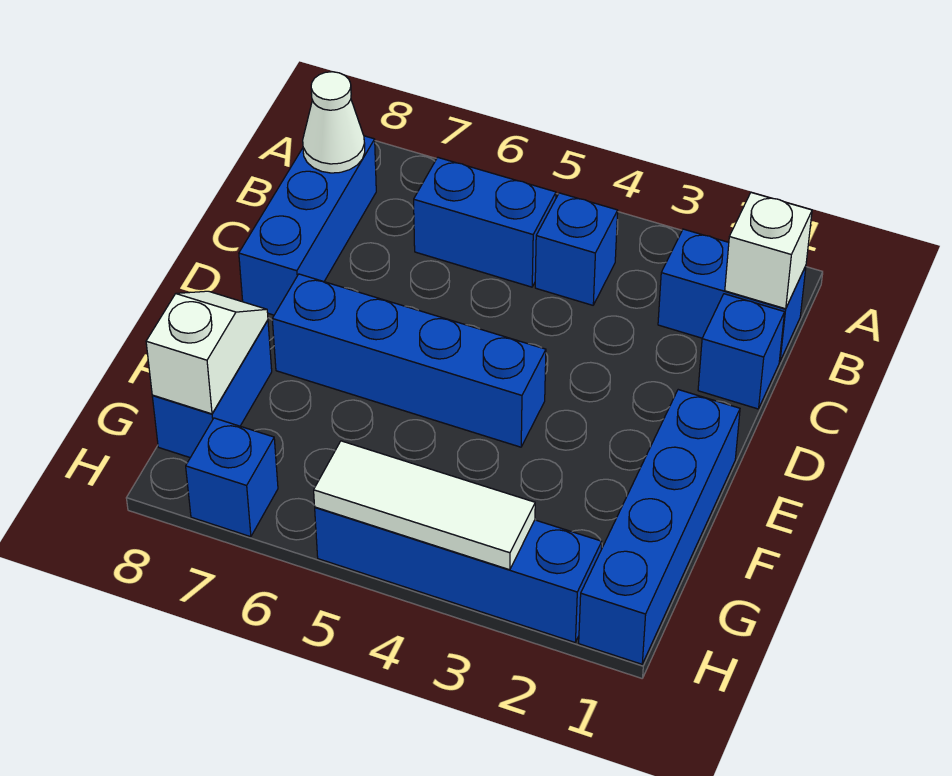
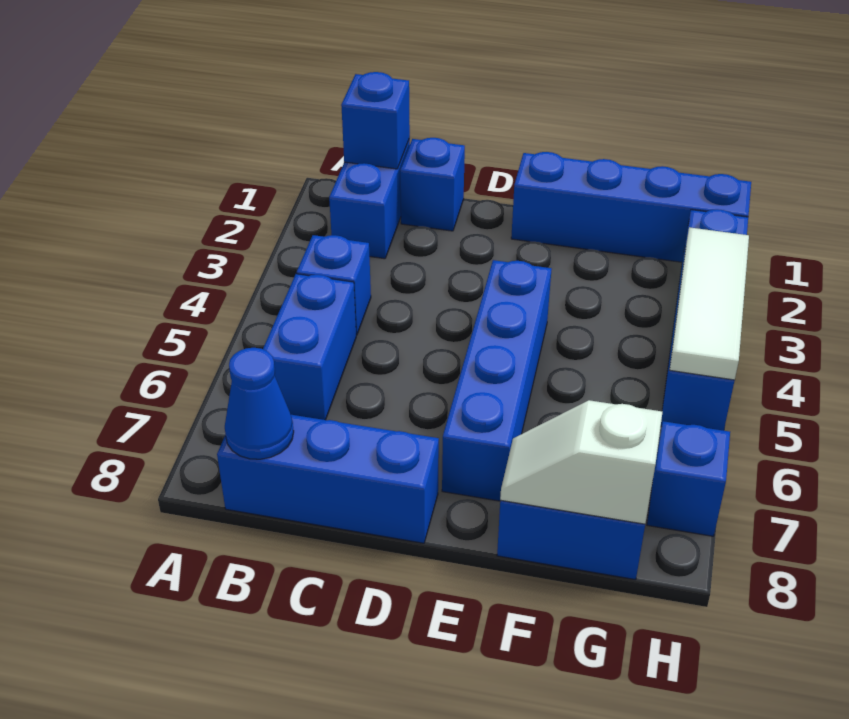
white 1x1 brick [725,193,812,309] -> blue 1x1 brick [341,72,410,169]
white 1x1 cone [303,72,365,173] -> blue 1x1 cone [225,348,294,459]

